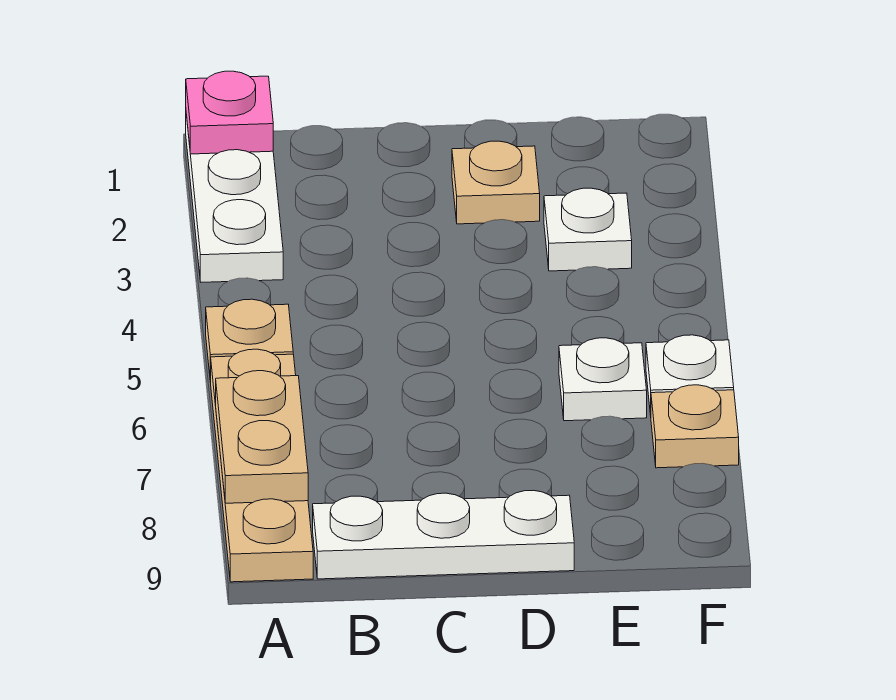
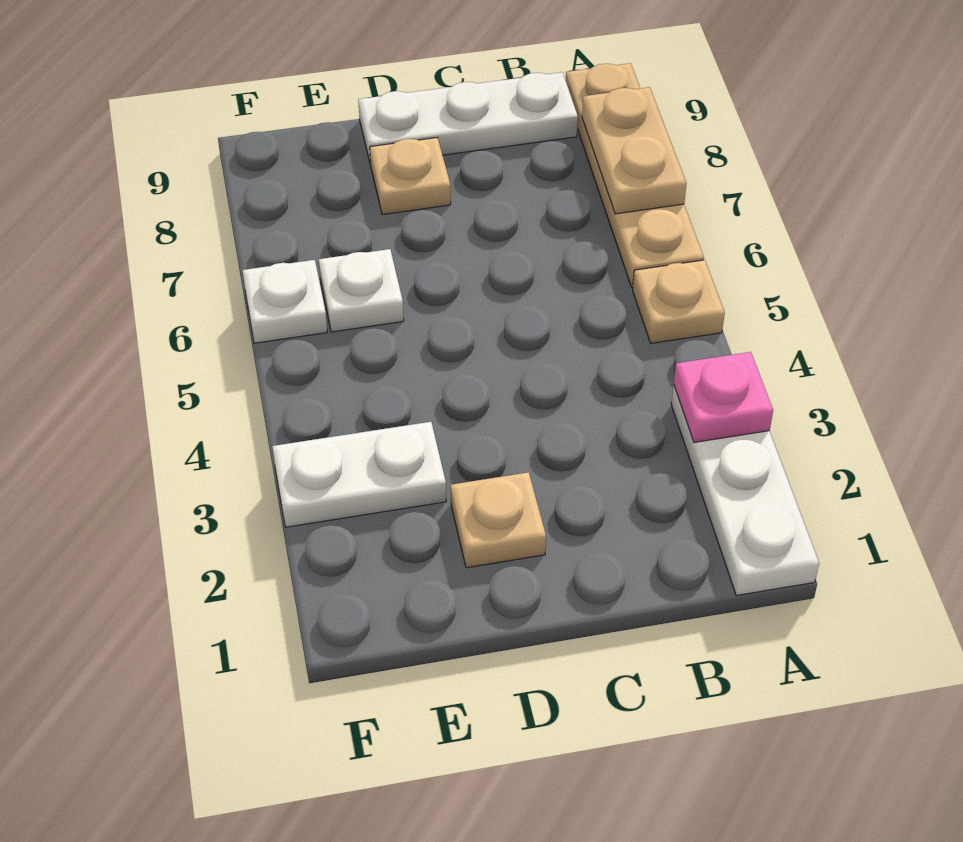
pink 1x1 plate [186,71,273,154] -> pink 1x1 plate moved to [674,352,773,442]
white 1x1 plate [544,188,632,271] -> white 1x2 plate [272,422,446,527]
tan 1x1 plate [651,385,739,468] -> tan 1x1 plate moved to [370,138,451,215]

